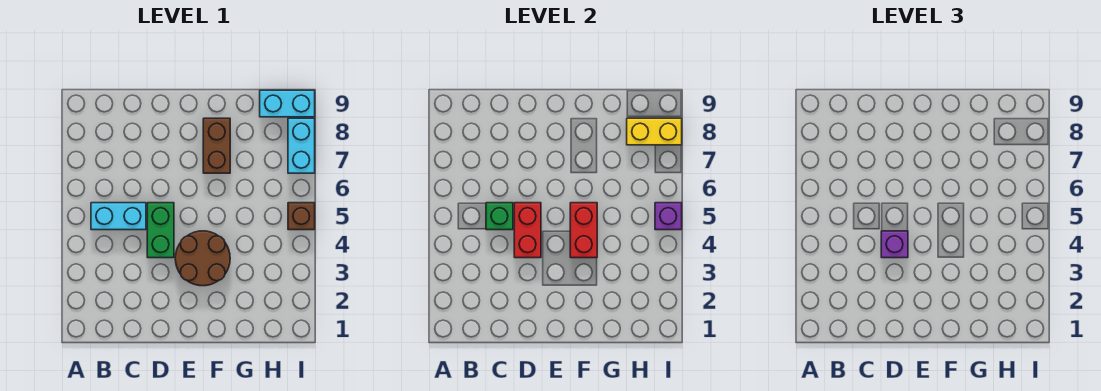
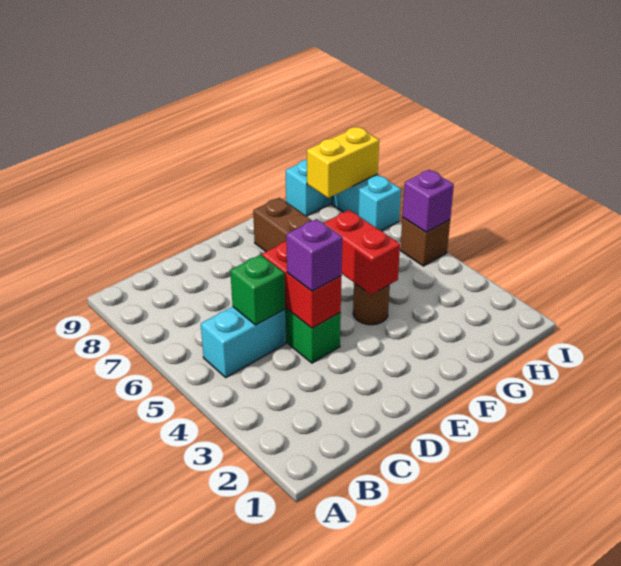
brown 2x2 round brick [175,231,230,286] -> brown 1x1 round brick [353,283,390,325]

